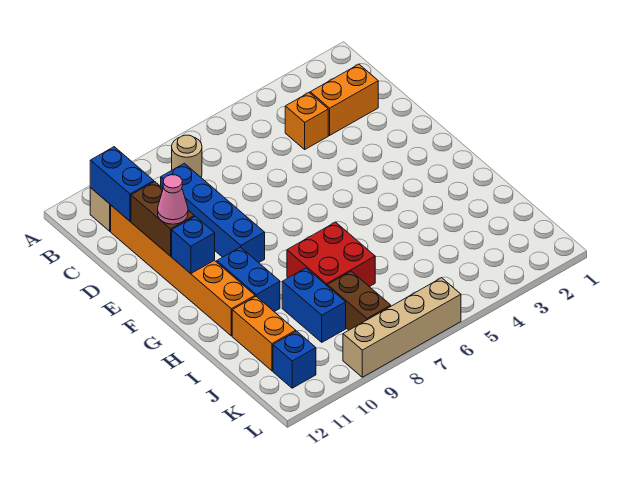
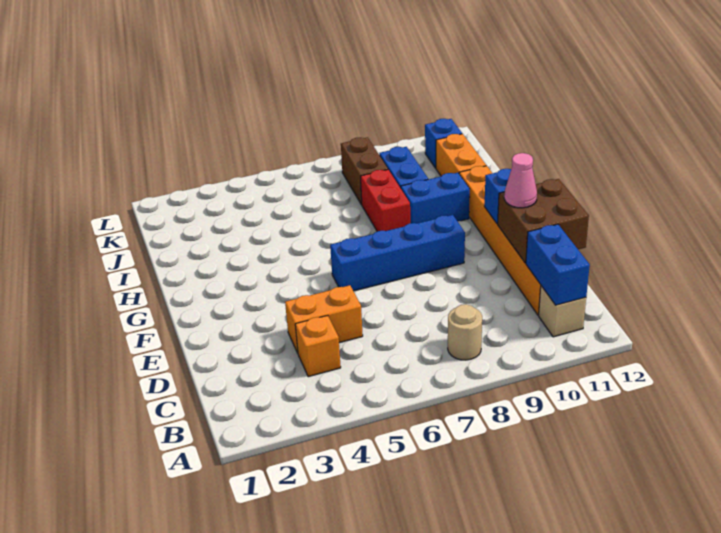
orange 1x2 brick [310,64,378,135] -> orange 1x2 brick moved to [285,285,363,353]
blue 1x4 brick [161,163,265,263] -> blue 1x4 brick turned to [330,215,465,291]
brown 1x2 brick [131,182,194,256] -> brown 2x2 brick [498,179,589,263]
blue 1x2 brick [217,247,280,312] -> blue 1x2 brick turned to [401,173,470,223]
red 2x2 brick [287,222,375,287] -> red 1x2 brick [361,170,410,231]
tan 1x4 brick [343,278,461,377] -> none

